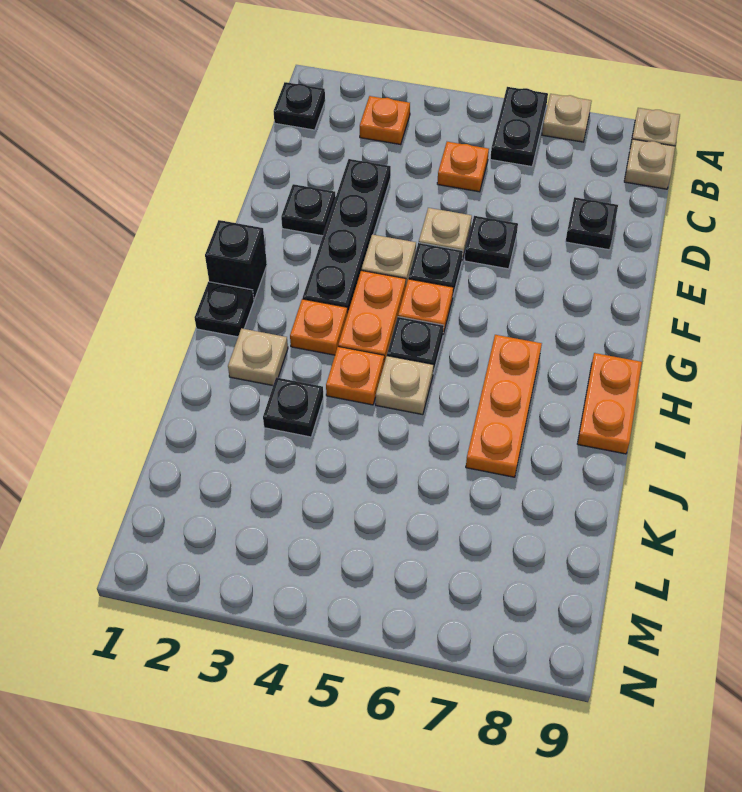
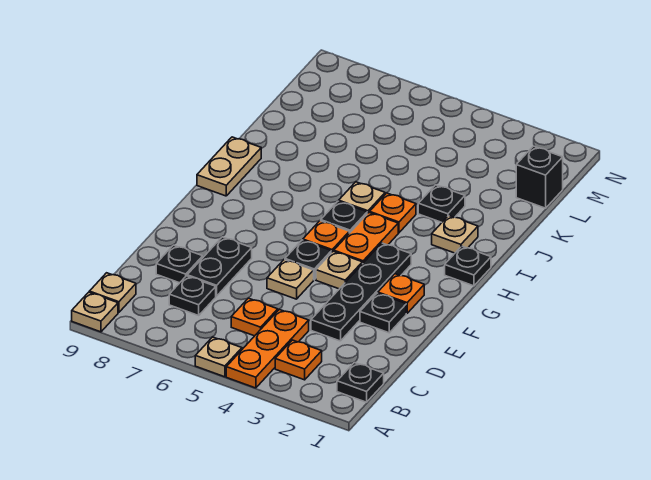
black 1x2 plate [490,87,548,167] -> black 1x2 plate moved to [187,237,252,296]
tan 1x1 plate [542,94,592,142] -> tan 1x1 plate moved to [195,337,242,377]
black 1x1 plate [465,216,518,269] -> black 1x1 plate moved to [169,276,216,315]
black 1x1 brick [205,220,267,299] -> black 1x1 brick moved to [516,146,563,208]
orange 1x1 plate [290,299,347,355] -> orange 1x1 plate moved to [378,274,424,313]
orange 1x3 plate [466,335,542,477] -> orange 1x3 plate moved to [226,309,309,388]
orange 1x2 plate [577,353,642,454] -> tan 1x2 plate [197,137,261,196]

